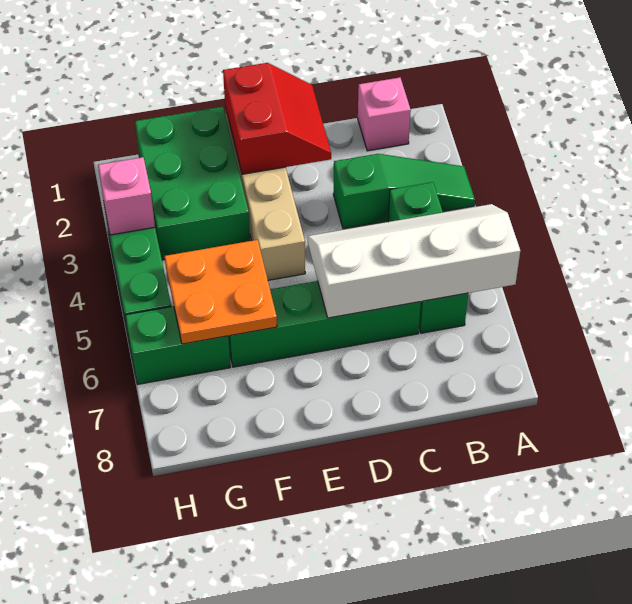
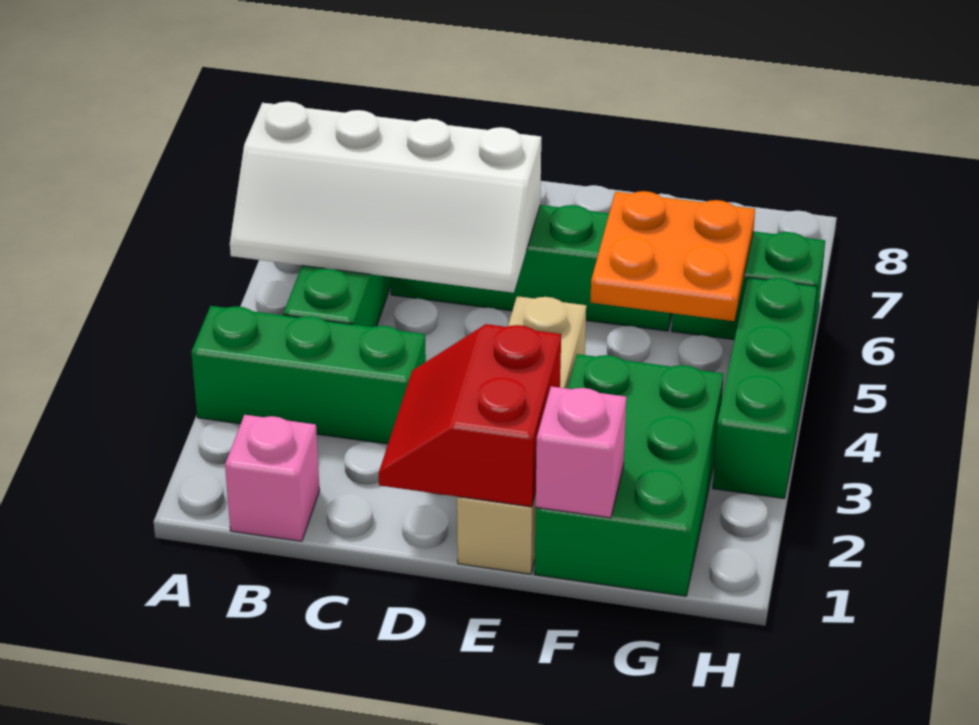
green 1x3 slope [333,154,475,229] -> green 1x3 brick [191,306,426,444]
pink 1x1 brick [98,157,155,235] -> pink 1x1 brick moved to [536,386,626,518]

